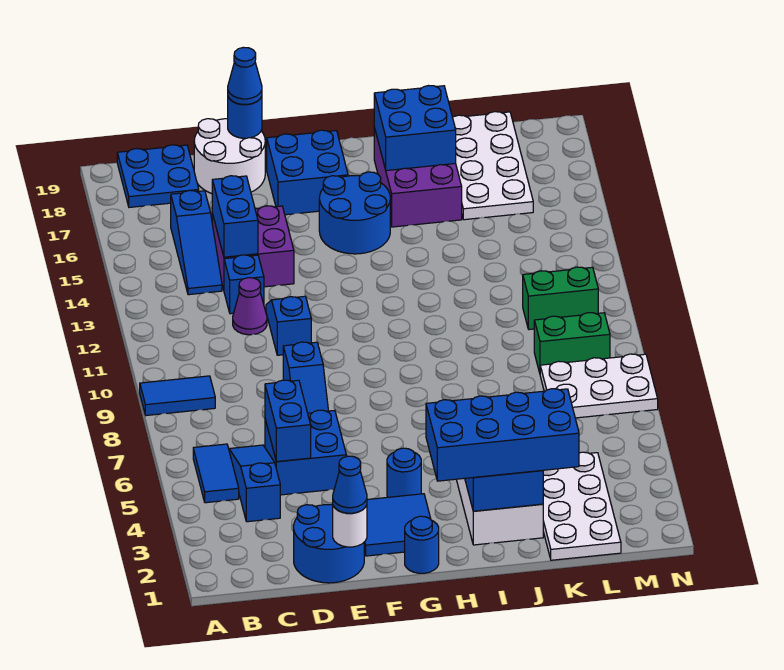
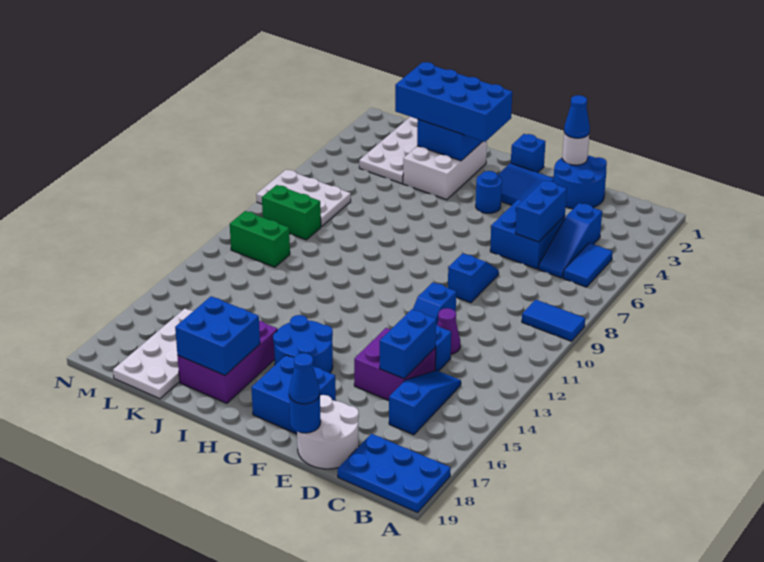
blue 2x2 plate [117,145,199,207] -> blue 2x3 plate [338,434,451,513]
blue 1x1 round brick [405,516,439,573] -> blue 1x1 brick [511,134,546,172]

